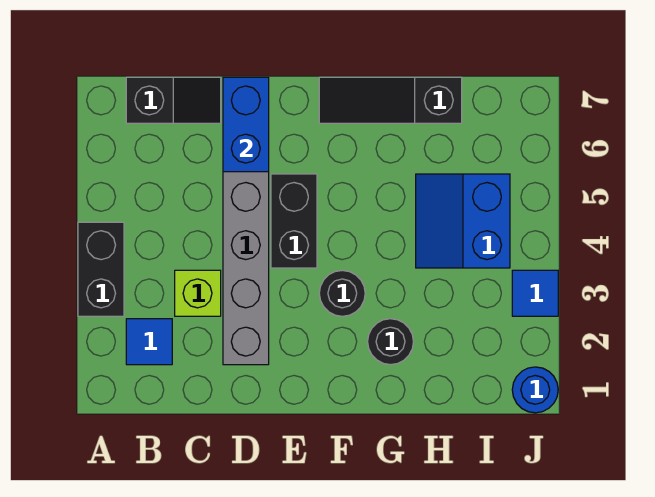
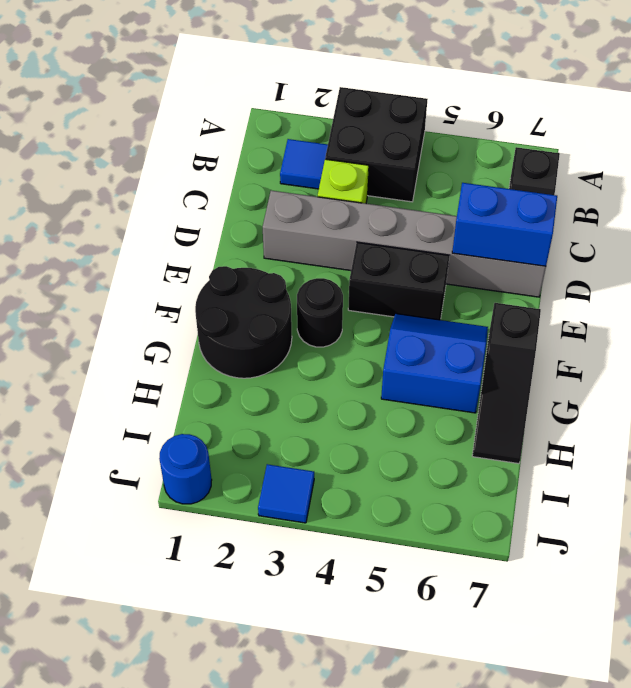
black 1x2 brick [78,222,124,316] -> black 2x2 brick [325,87,428,202]
black 1x3 slope [319,77,462,123] -> black 1x3 slope turned to [472,303,541,464]
black 1x1 round brick [368,319,413,365] -> black 2x2 round brick [195,266,292,378]
blue 2x2 slope [416,174,510,268] -> blue 2x2 slope moved to [381,314,488,413]

